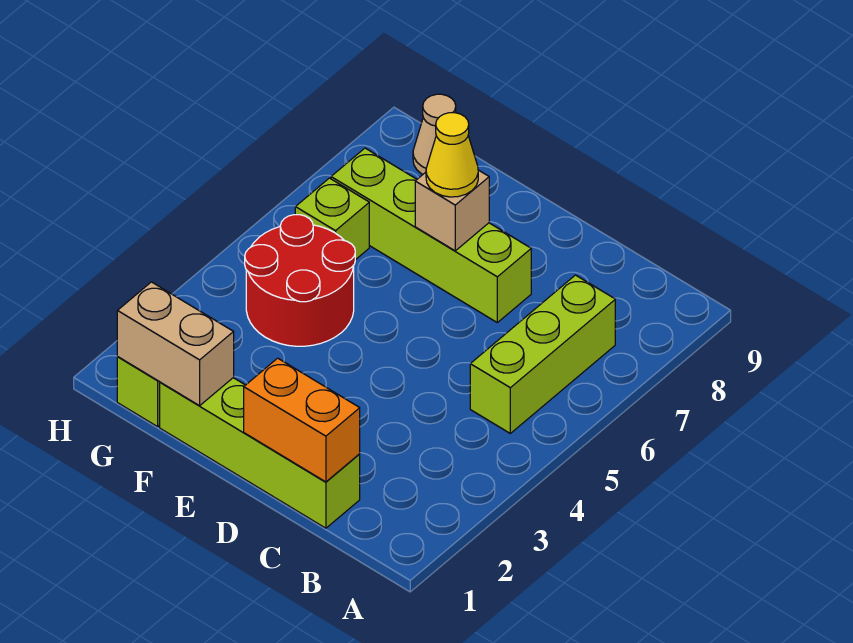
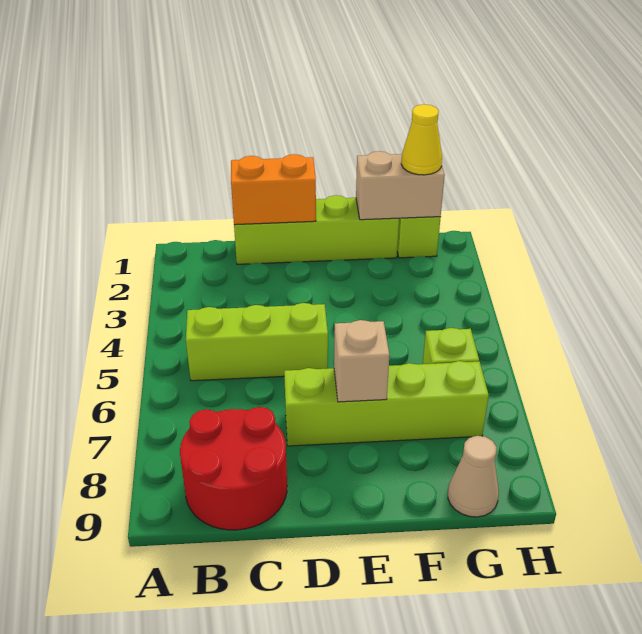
lime 1x3 brick [470,275,615,433] -> lime 1x3 brick turned to [186,303,328,381]
yellow 1x1 cone [426,113,478,197] -> yellow 1x1 cone moved to [401,104,442,175]
red 2x2 round brick [245,215,355,346] -> red 2x2 round brick moved to [180,407,287,530]

